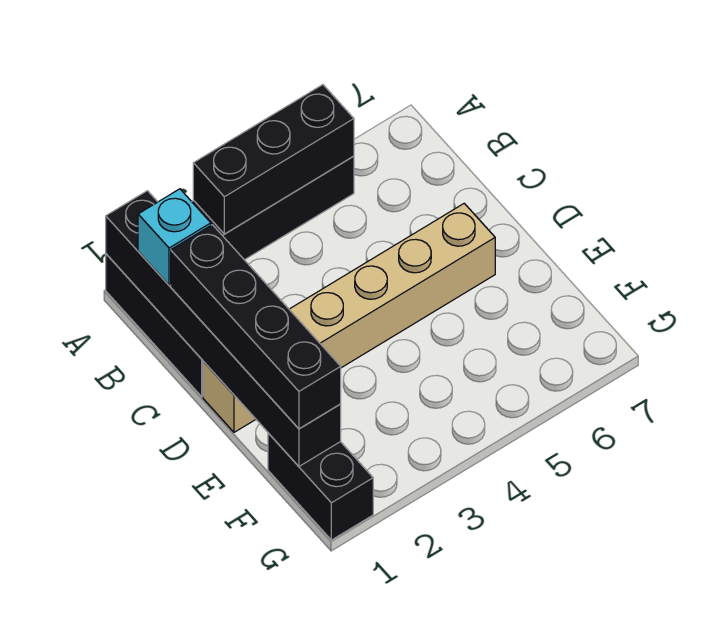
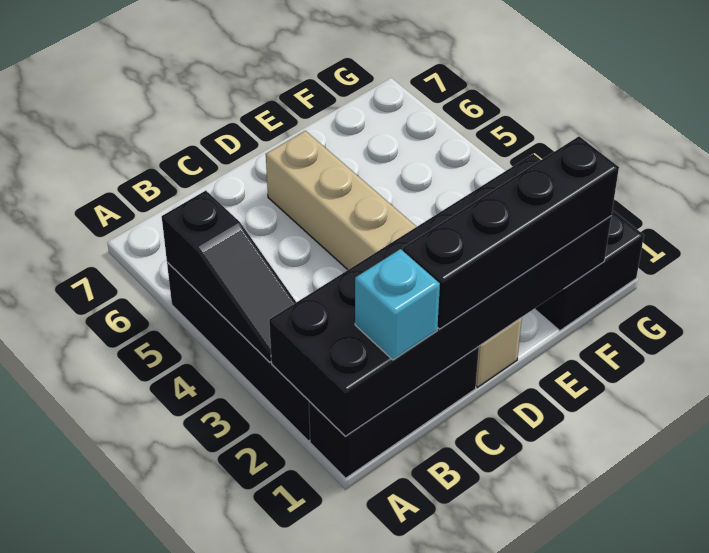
black 1x6 brick [106,191,341,466] -> black 2x6 brick [269,154,611,436]
black 1x3 brick [193,85,354,234] -> black 1x3 slope [162,191,296,362]

